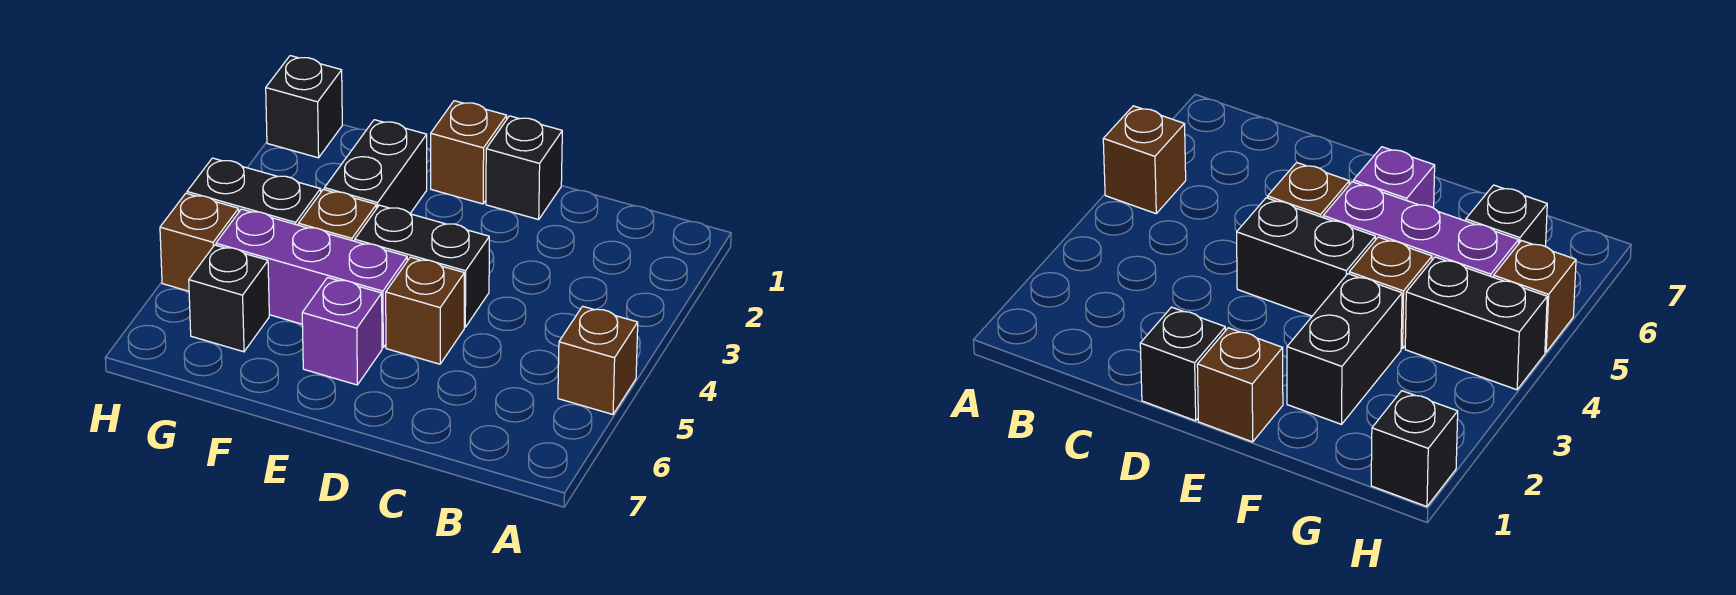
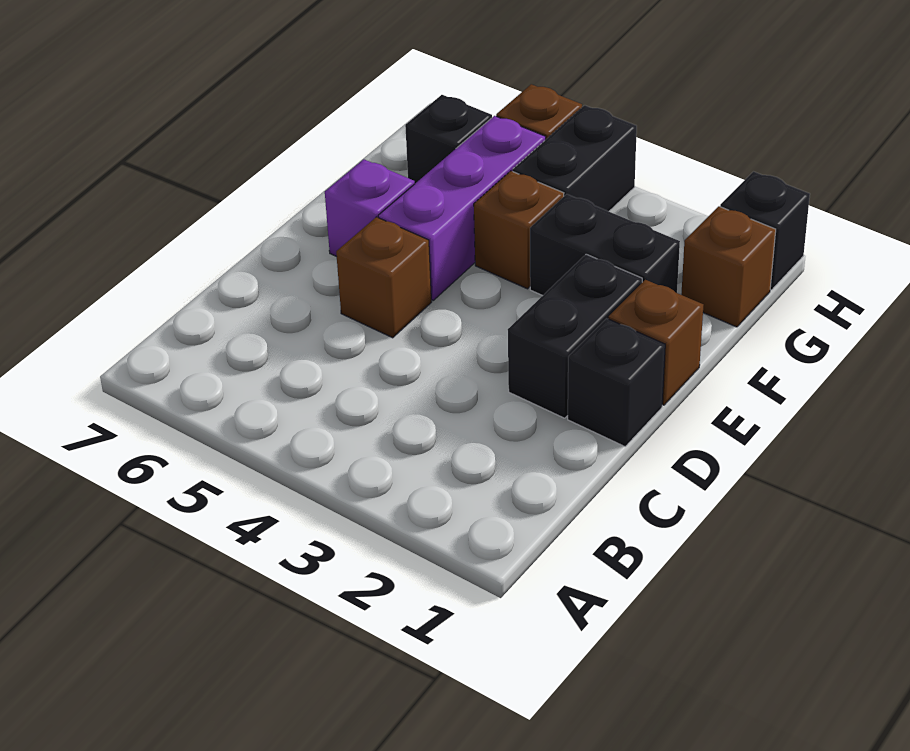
brown 1x1 brick [558,306,638,414] -> brown 1x1 brick moved to [681,206,776,327]
black 1x2 brick [355,205,489,327] -> black 1x2 brick moved to [508,254,642,418]

